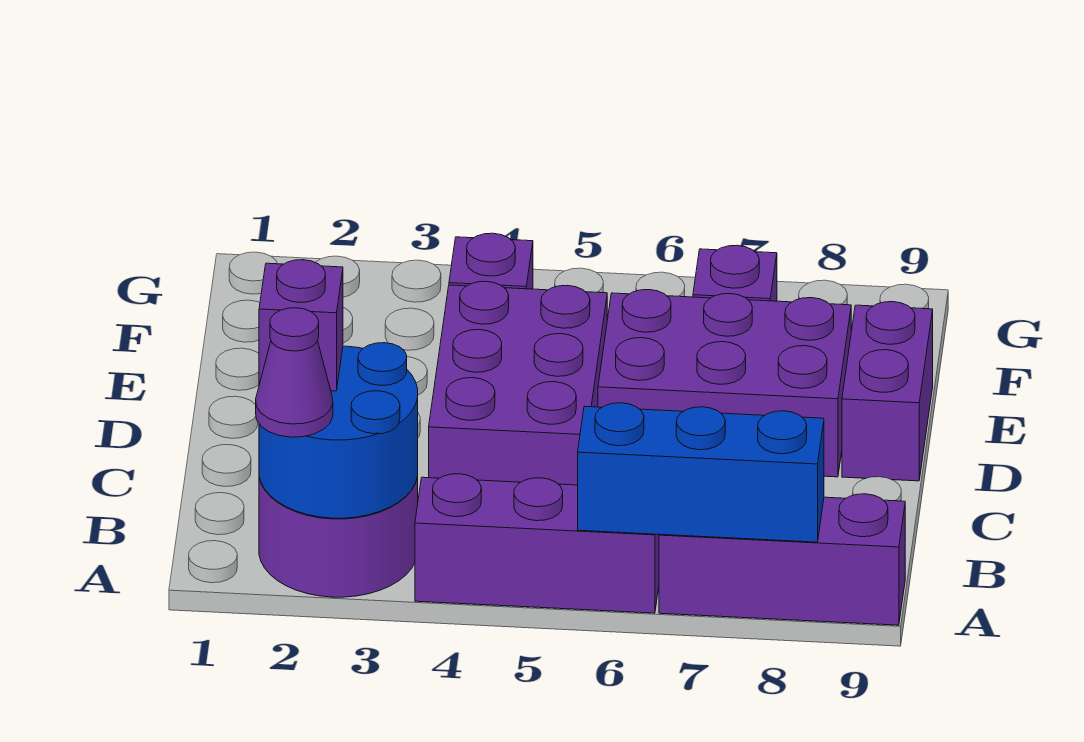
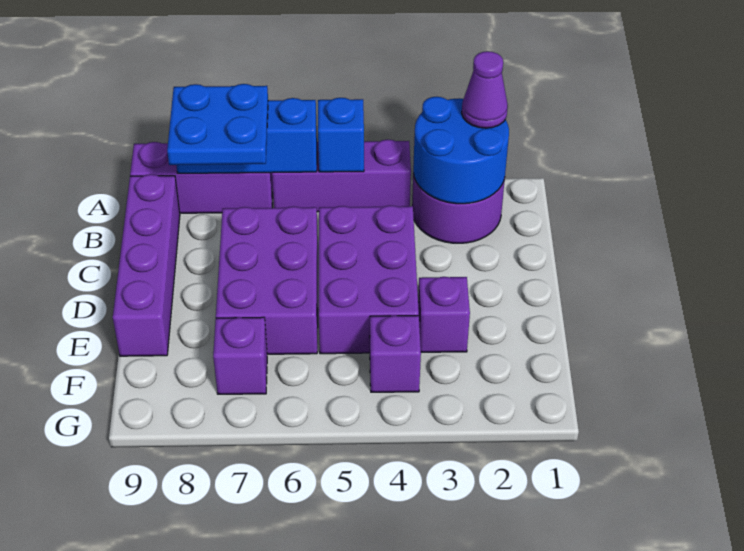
none -> blue 1x1 brick [318,98,364,172]
none -> blue 2x2 plate [167,84,268,165]
purple 1x1 brick [259,260,343,391] -> purple 1x1 brick moved to [418,277,470,352]
purple 2x3 brick [598,290,851,477] -> purple 2x3 brick turned to [216,207,318,354]
purple 1x2 brick [842,302,933,481] -> purple 1x4 brick [113,174,180,356]

